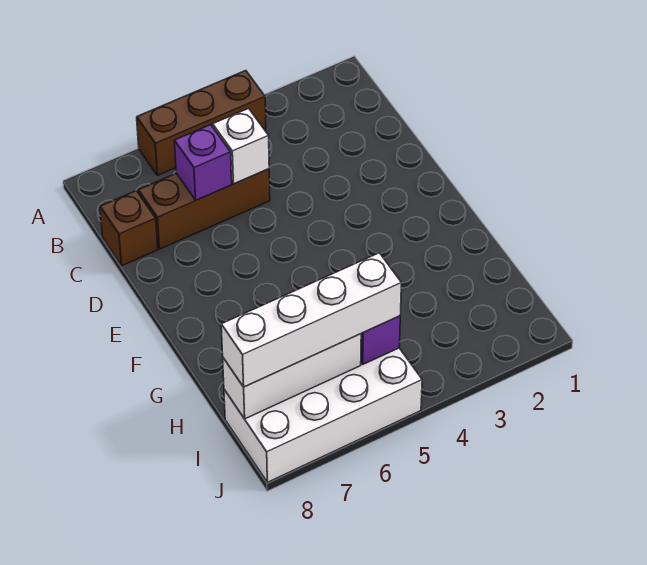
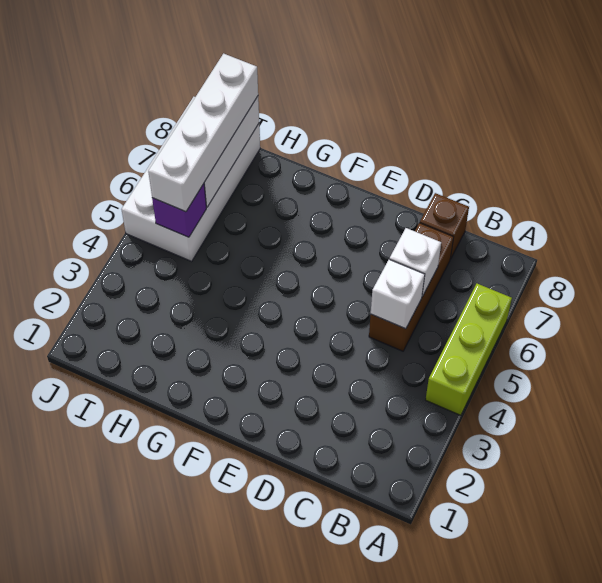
brown 1x3 brick [137,71,266,175] -> lime 1x3 brick [426,284,512,416]
purple 1x1 brick [174,125,232,200] -> white 1x1 brick [390,228,441,297]

